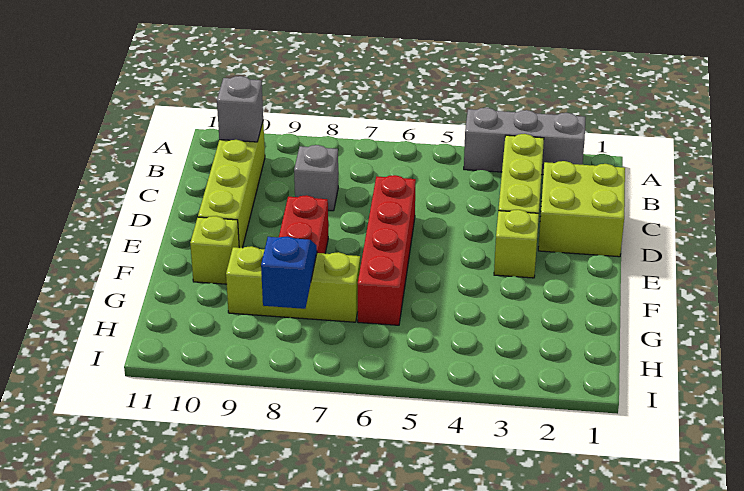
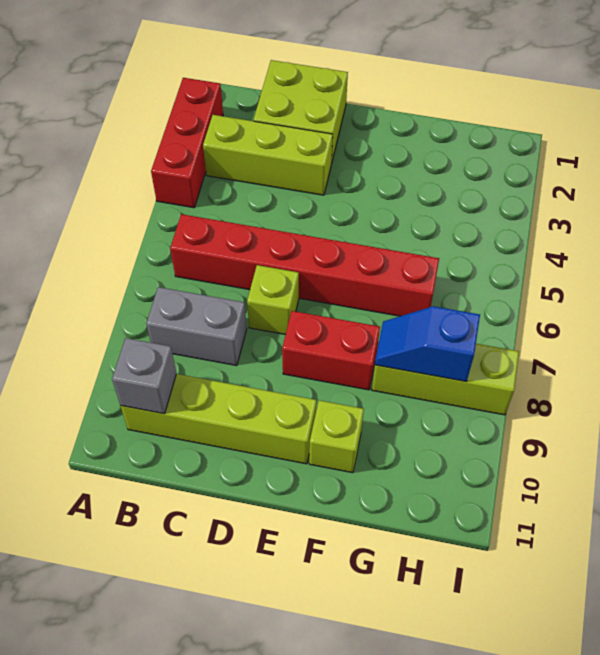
grey 1x3 brick [464,108,585,175] -> red 1x3 brick [151,78,223,208]
grey 1x1 brick [294,145,338,211] -> grey 1x2 brick [146,287,247,366]
red 1x4 brick [358,175,416,325] -> red 1x6 brick [170,214,439,316]
lime 1x1 brick [494,210,539,278] -> lime 1x1 brick moved to [247,265,299,335]
lime 1x3 brick [226,246,360,322] -> lime 1x3 brick turned to [372,344,519,415]

